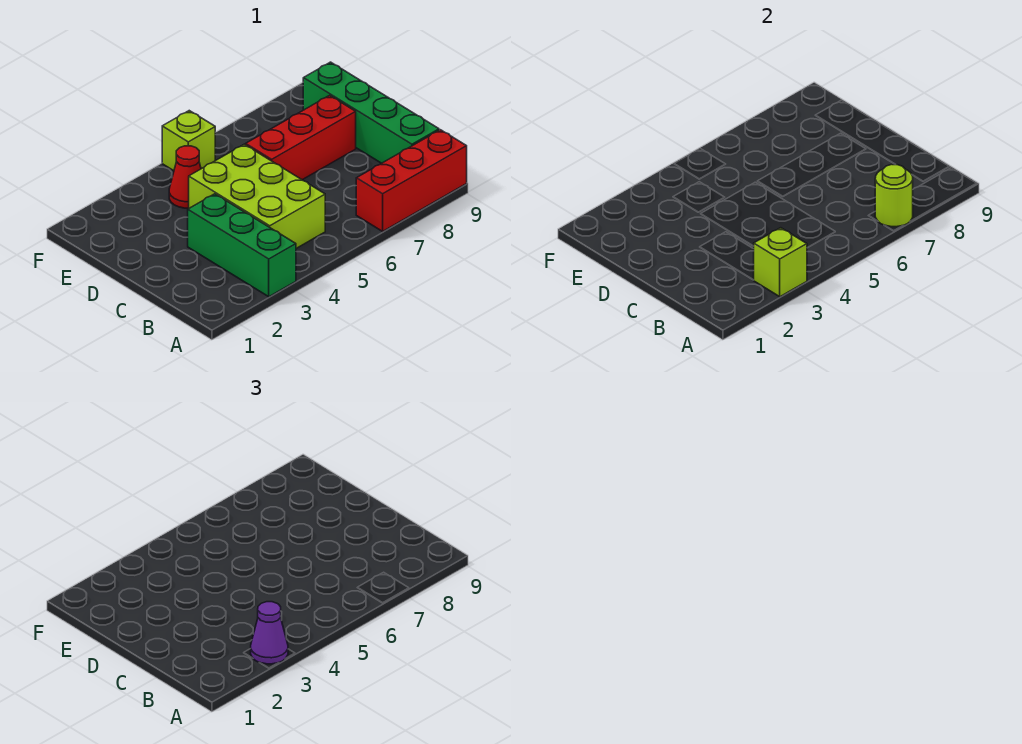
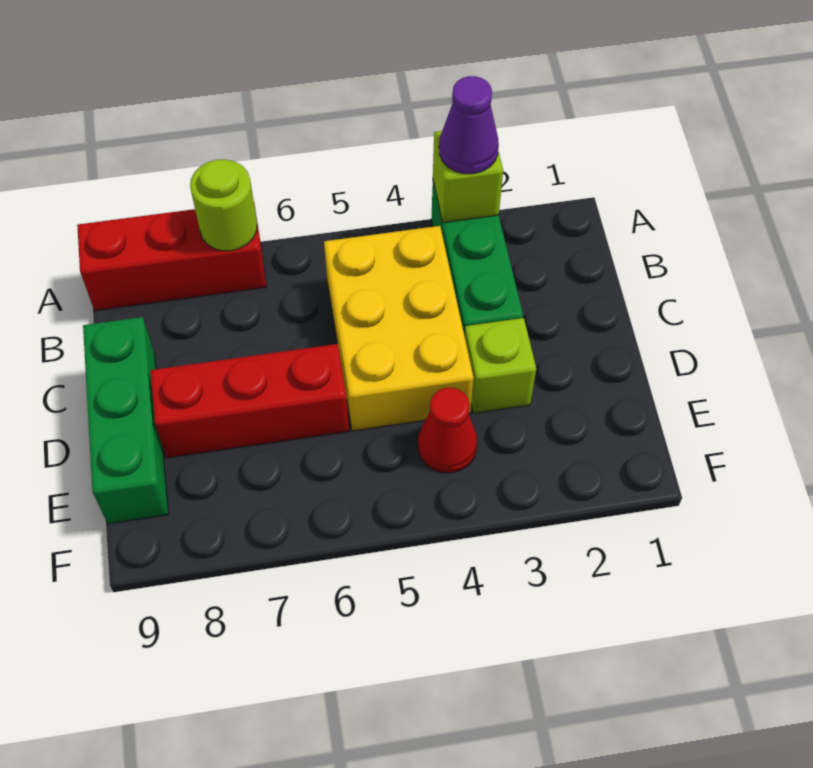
lime 2x3 brick [189,144,325,248] -> yellow 2x3 brick [324,226,473,431]
green 1x4 brick [303,62,439,163] -> green 1x3 brick [83,317,169,524]
lime 1x1 brick [162,111,215,171] -> lime 1x1 brick moved to [465,318,536,413]

